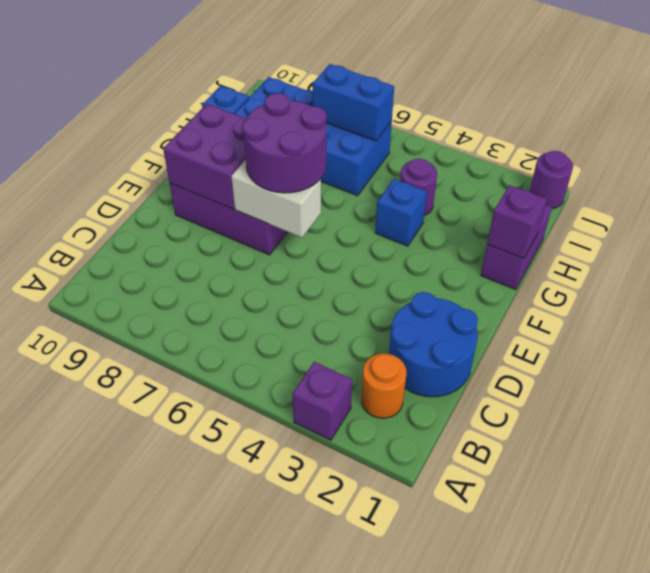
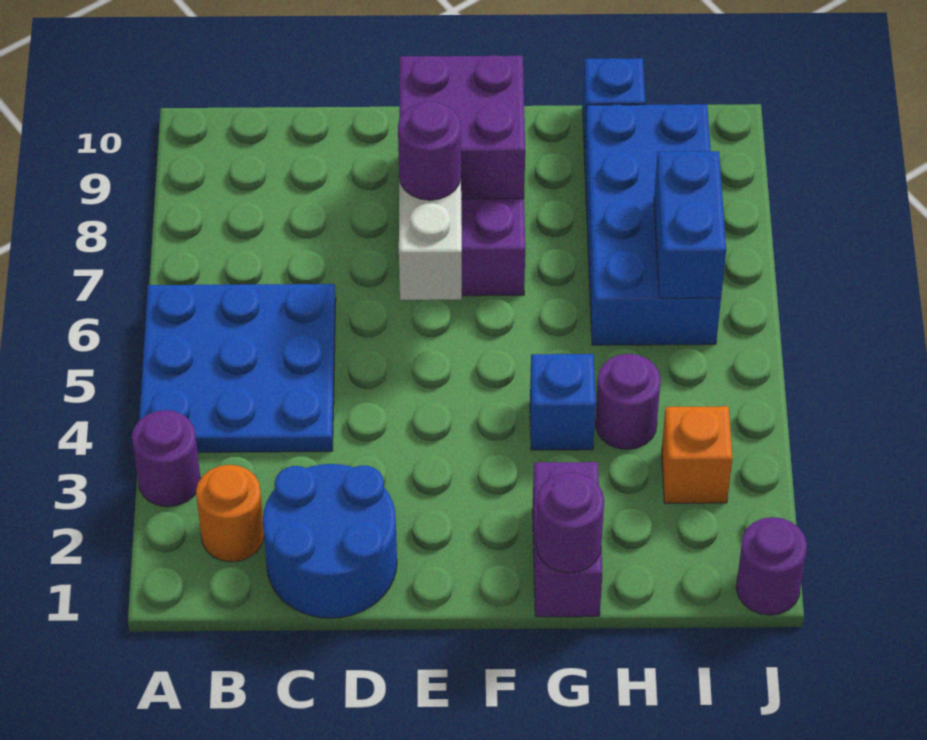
purple 1x1 brick [292,362,352,440] -> purple 1x1 round brick [132,410,201,507]
none -> blue 3x3 plate [139,284,336,452]
purple 2x2 round brick [242,93,327,193] -> purple 1x1 round brick [398,102,461,200]
purple 1x2 brick [481,205,552,290] -> purple 1x2 brick turned to [533,462,602,617]
purple 1x1 brick [487,185,547,258] -> purple 1x1 round brick [536,472,604,573]
none -> orange 1x1 brick [662,406,732,503]

